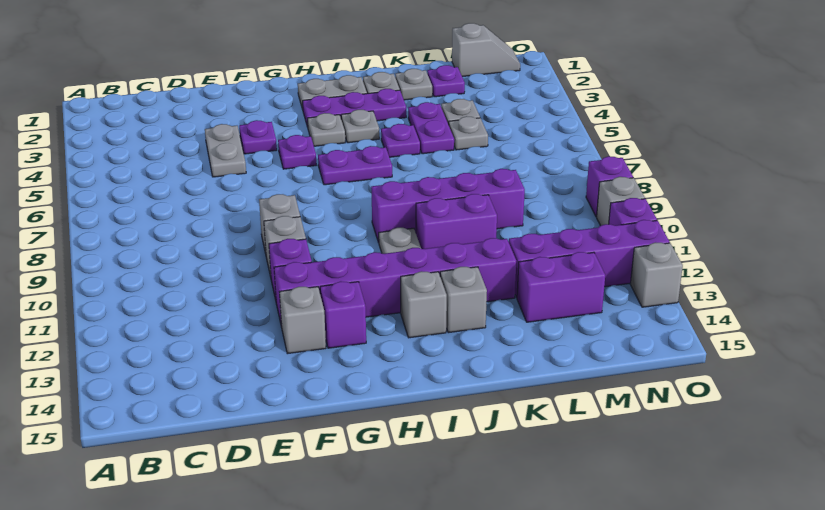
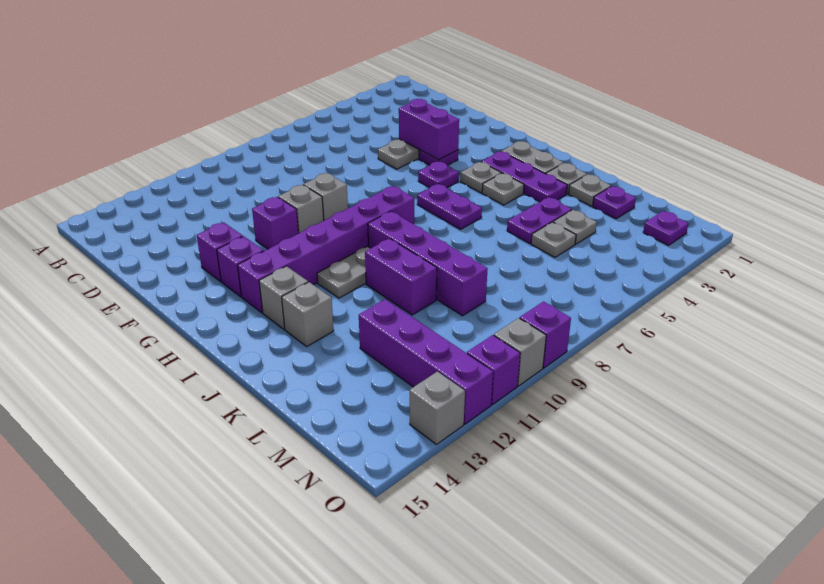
purple 1x6 brick [274,238,516,326] -> purple 1x6 brick turned to [238,186,414,313]
grey 1x1 brick [279,287,326,354] -> purple 1x1 brick [197,222,243,281]
purple 1x1 plate [381,124,420,157] -> purple 1x1 plate moved to [643,211,688,246]
purple 1x2 brick [517,252,605,322] -> purple 1x2 brick moved to [399,99,459,160]
grey 1x2 slope [452,23,520,77] -> none

